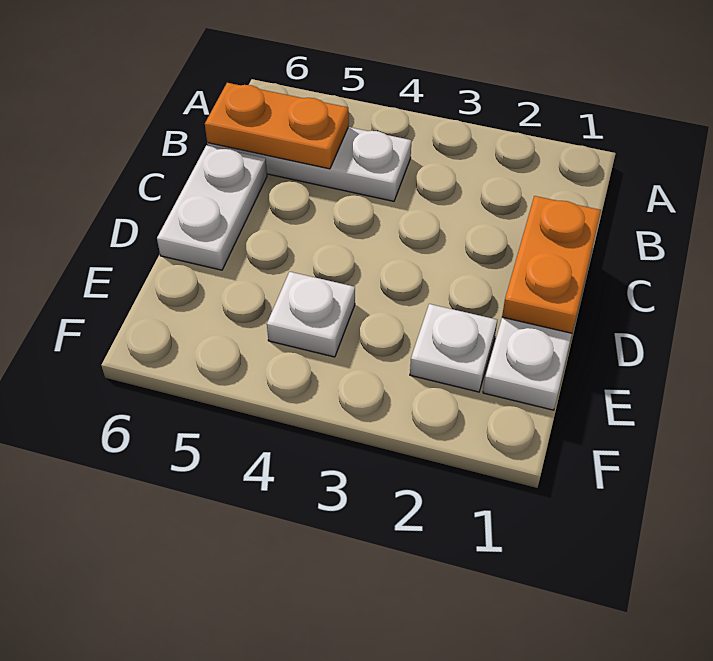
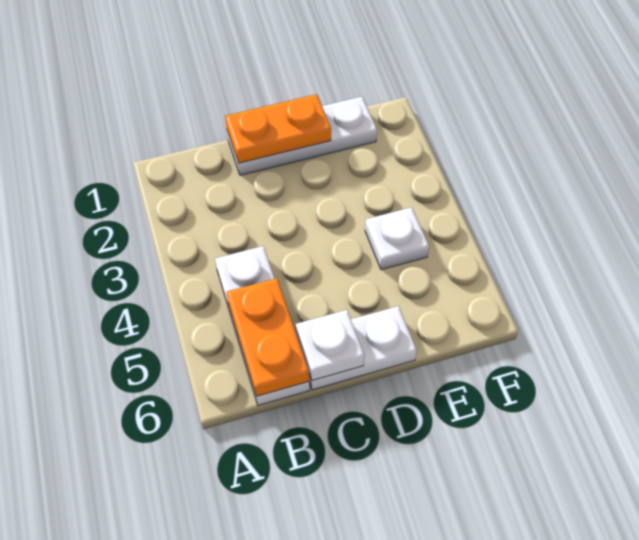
white 1x1 plate [410,304,497,392] -> white 1x1 plate moved to [296,310,365,380]

